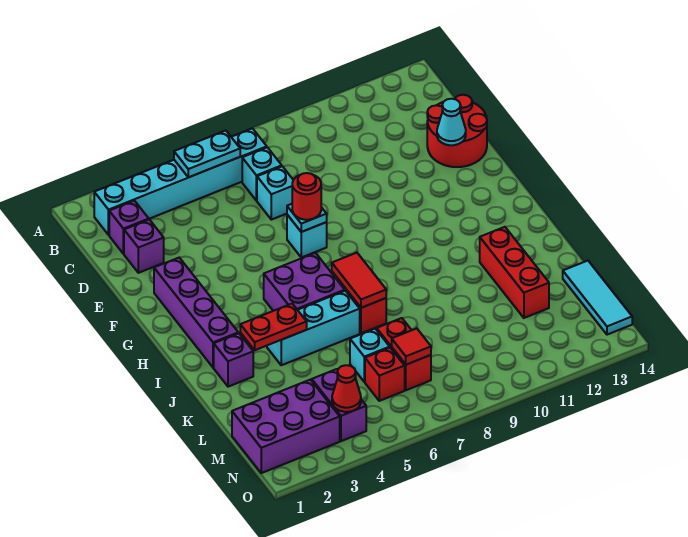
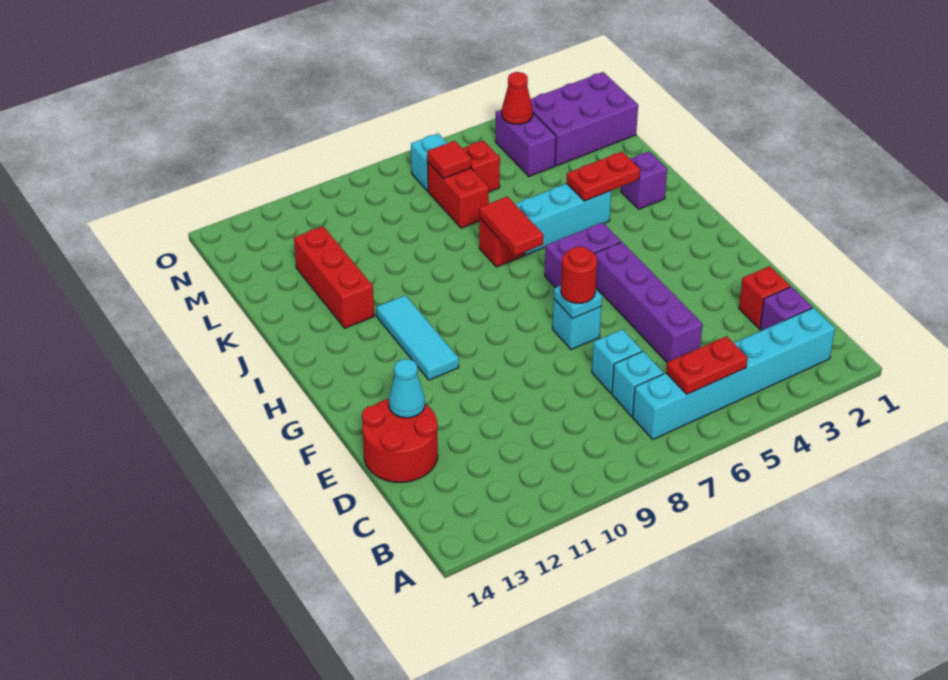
cyan 1x2 plate [174,131,240,177] -> red 1x2 plate [666,336,748,394]
purple 1x1 brick [124,220,164,273] -> red 1x1 brick [739,266,790,328]
purple 1x4 brick [154,258,238,368] -> purple 1x4 brick moved to [594,242,703,362]
purple 2x2 brick [264,253,345,311] -> purple 1x2 brick [545,222,621,287]
cyan 1x1 brick [350,329,390,382] -> cyan 1x1 brick moved to [411,134,447,191]
cyan 1x3 tile [563,261,632,335] -> cyan 1x3 tile moved to [376,295,459,380]

